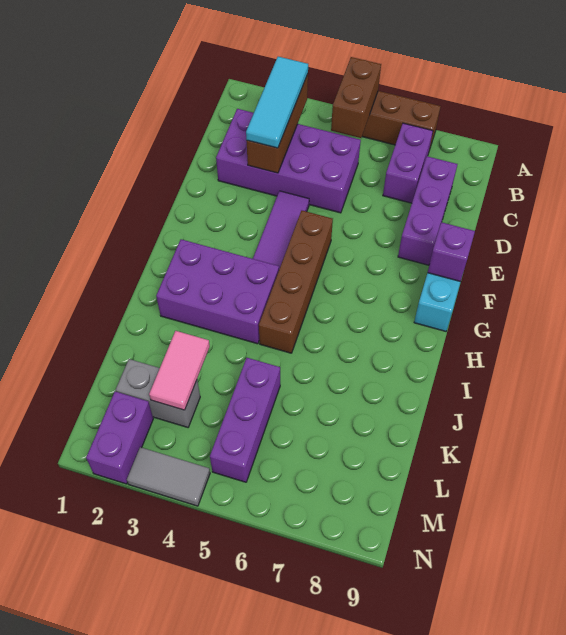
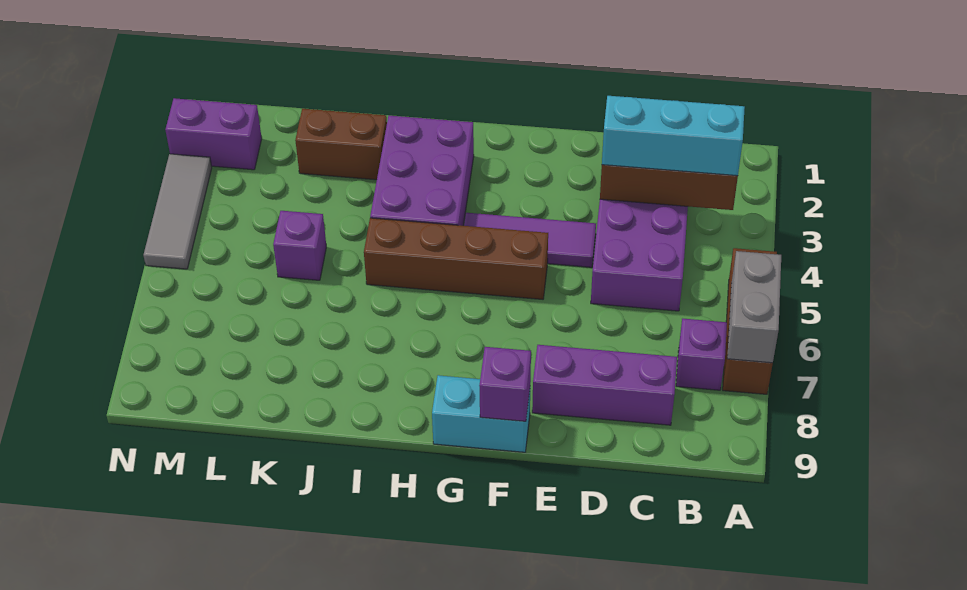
brown 1x2 brick [331,57,381,138] -> brown 1x2 brick moved to [295,109,387,180]
cyan 1x3 tile [246,57,308,148] -> cyan 1x3 brick [602,96,745,176]
purple 1x2 brick [383,123,433,203] -> purple 1x1 brick [676,319,727,390]
pink 1x2 tile [149,331,210,410] -> none
purple 1x3 brick [210,358,280,482] -> purple 1x1 brick [273,211,326,280]
grey 1x2 brick [116,359,200,427] -> grey 1x2 brick moved to [727,251,781,363]
grey 1x2 tile [127,447,210,506] -> grey 1x3 tile [143,154,212,269]

